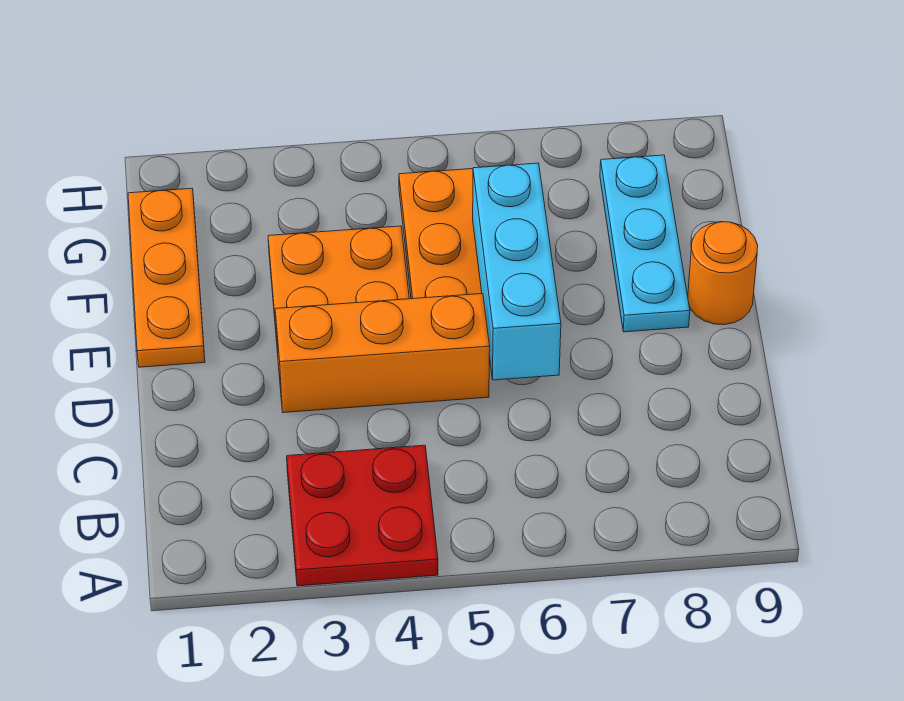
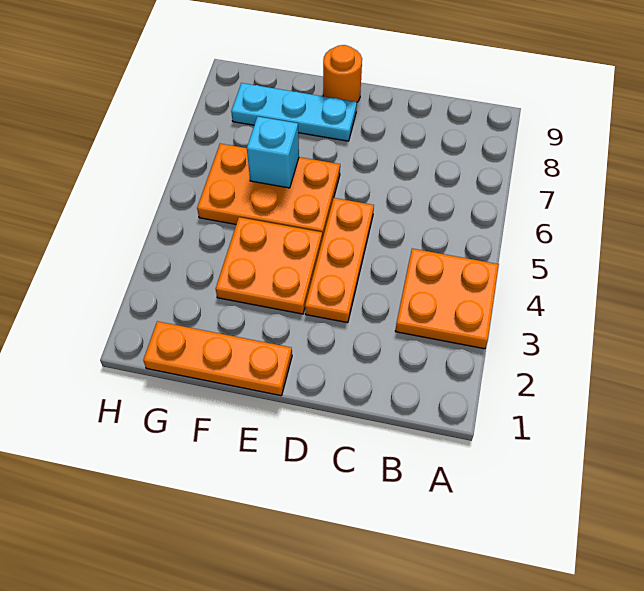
red 2x2 plate [287,445,438,586] -> orange 2x2 plate [395,249,499,349]
orange 1x3 brick [275,294,490,413] -> orange 1x3 plate [305,198,374,323]
cyan 1x3 brick [473,163,561,380] -> cyan 1x1 brick [247,117,299,188]

